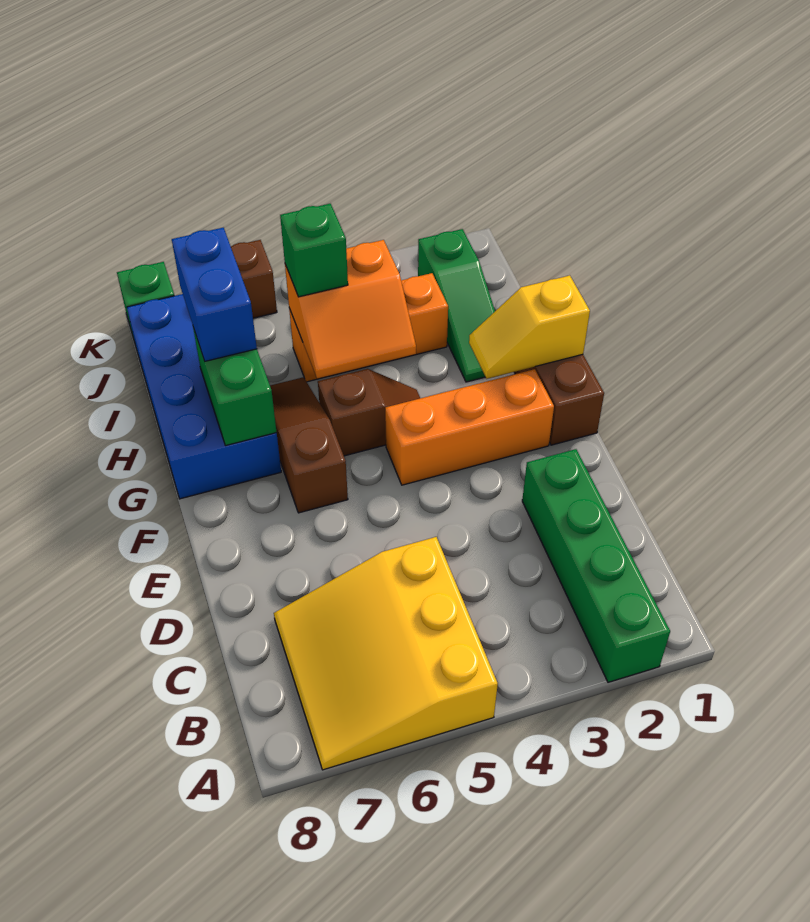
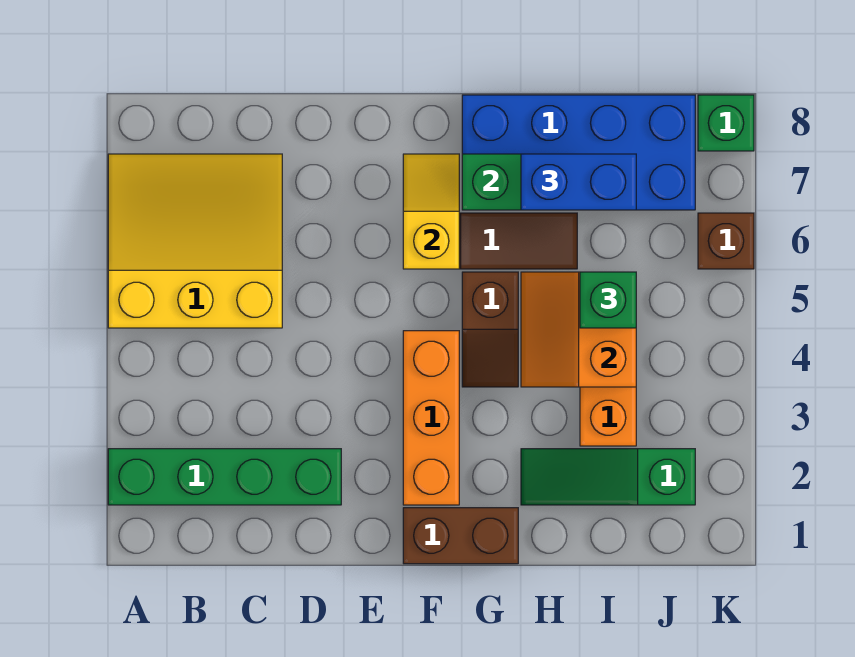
yellow 1x2 slope [469,275,590,379] -> yellow 1x2 slope moved to [403,154,459,269]

